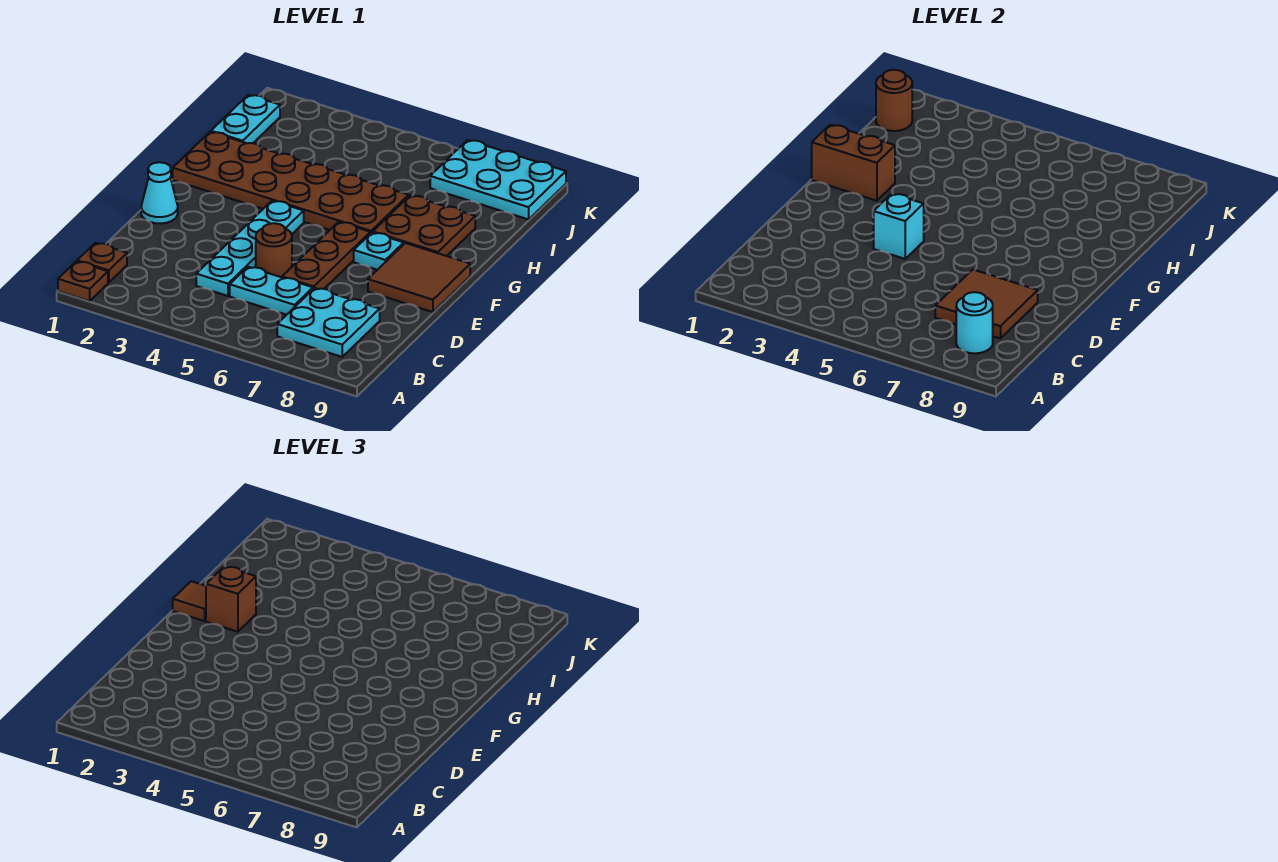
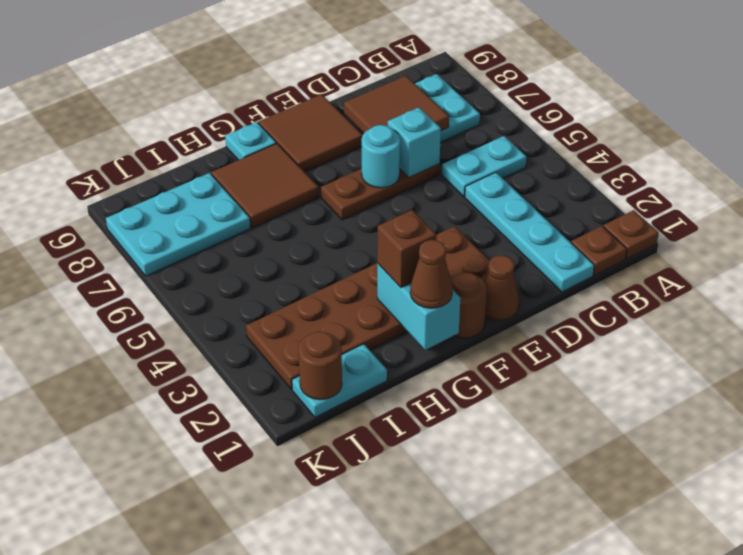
cyan 1x1 round brick [956,292,993,353] -> cyan 1x1 round brick moved to [362,125,400,188]
cyan 1x4 plate [196,201,304,296] -> cyan 1x4 plate turned to [465,172,594,292]
cyan 1x2 plate [230,267,313,315] -> cyan 1x2 plate turned to [442,136,527,196]
brown 1x1 round brick [256,223,292,277] -> brown 1x1 round brick moved to [450,272,487,338]
cyan 1x1 cone [141,162,178,224] -> brown 1x1 cone [485,255,519,321]
cyan 1x1 brick [874,194,924,259] -> cyan 1x1 brick moved to [388,107,441,177]
cyan 1x1 plate [354,233,404,270] -> cyan 1x1 plate moved to [225,122,276,160]
brown 2x6 plate [173,132,409,234] -> brown 2x6 plate turned to [246,226,489,389]
brown 1x2 brick [812,125,895,201] -> cyan 1x2 brick [377,263,460,350]
brown 1x1 tile [173,581,206,621] -> brown 1x1 cone [410,240,452,308]
brown 2x2 plate [373,195,475,256] -> brown 2x2 tile [211,143,319,228]
cyan 2x3 plate [430,140,566,219] -> cyan 2x3 plate turned to [106,173,251,276]

